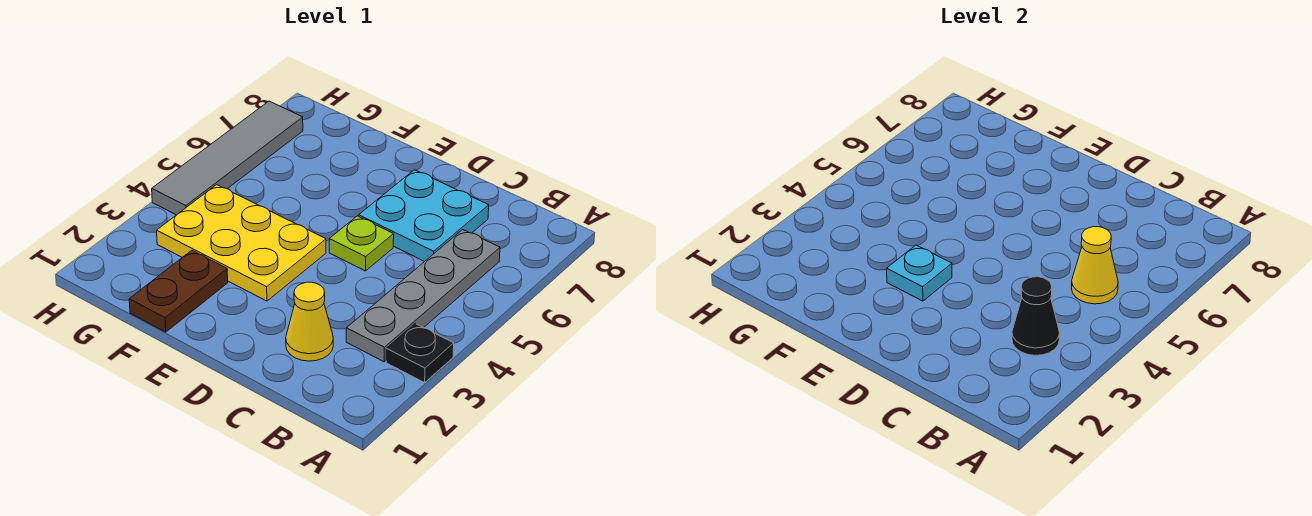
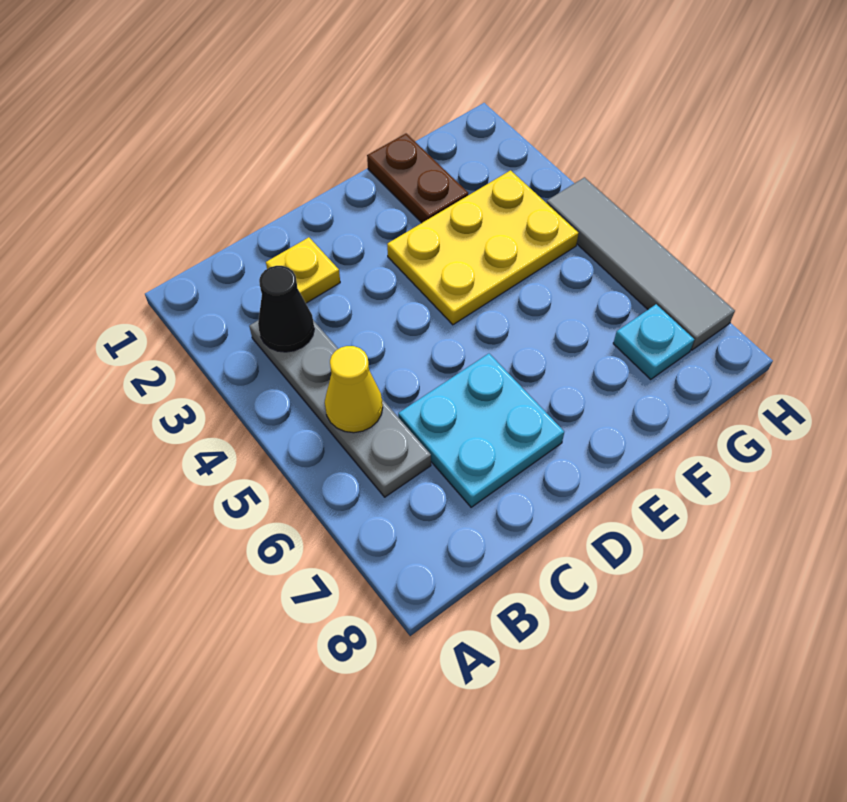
black 1x1 plate [386,324,454,383] -> none
yellow 1x1 cone [286,282,333,361] -> yellow 1x1 plate [266,237,340,303]
lime 1x1 plate [329,216,394,271] -> none
cyan 1x1 plate [887,245,952,301] -> cyan 1x1 plate moved to [613,304,694,380]

